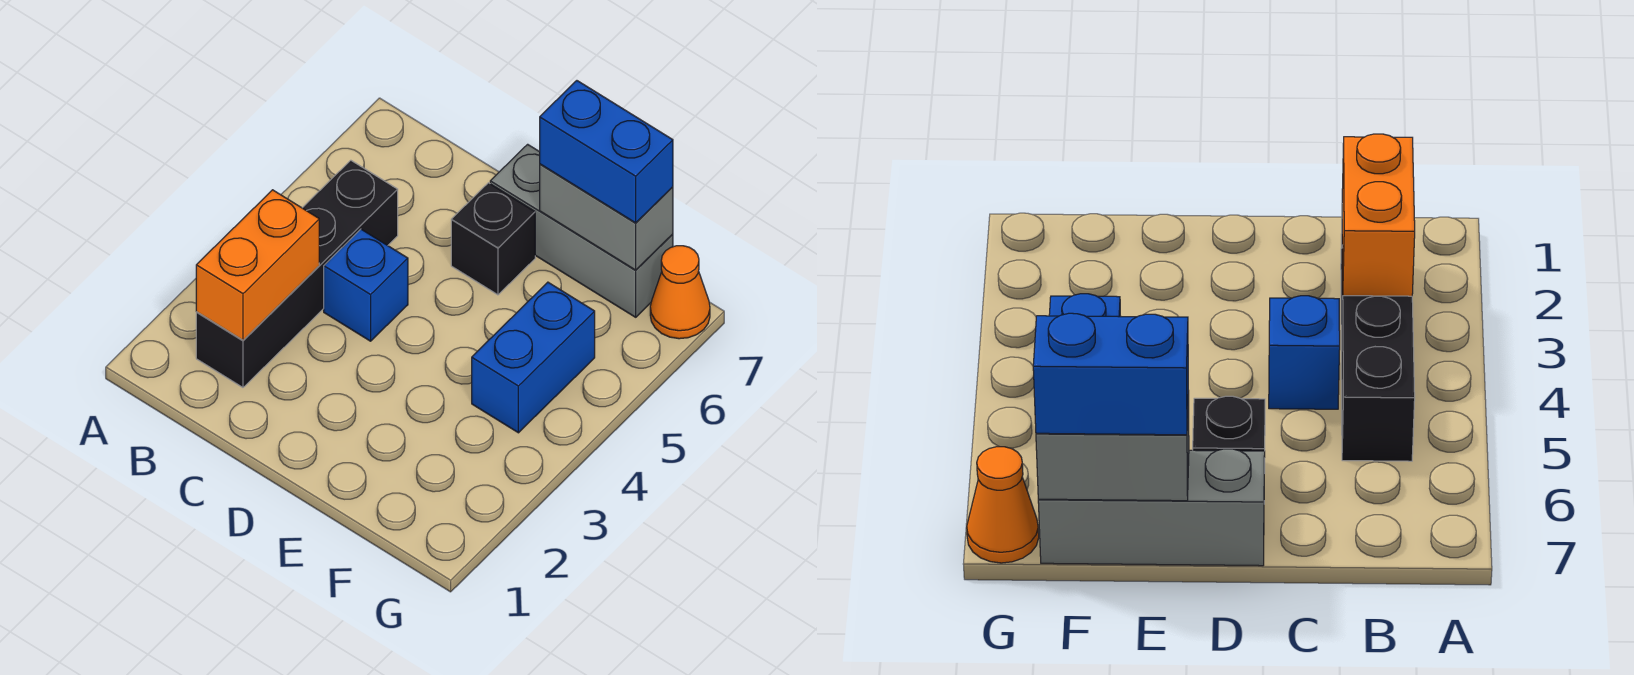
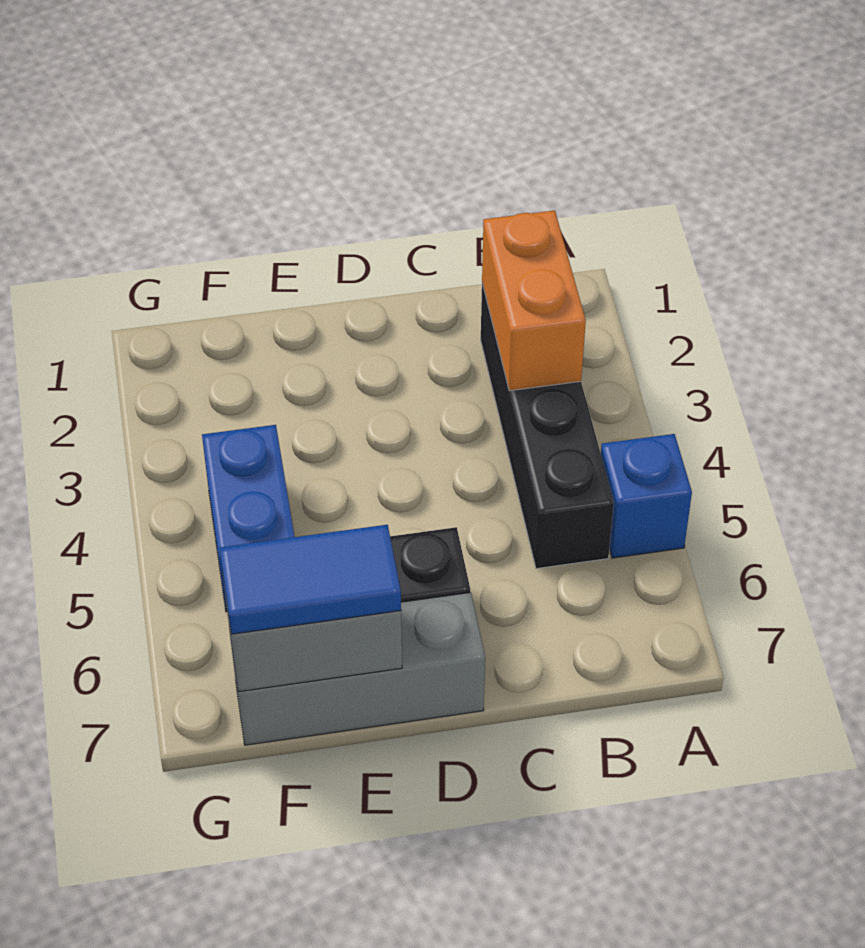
blue 1x1 brick [324,229,408,341] -> blue 1x1 brick moved to [601,434,692,558]
blue 1x2 brick [540,81,673,223] -> blue 1x2 tile [220,525,401,634]
orange 1x1 cone [650,246,710,339] -> none

